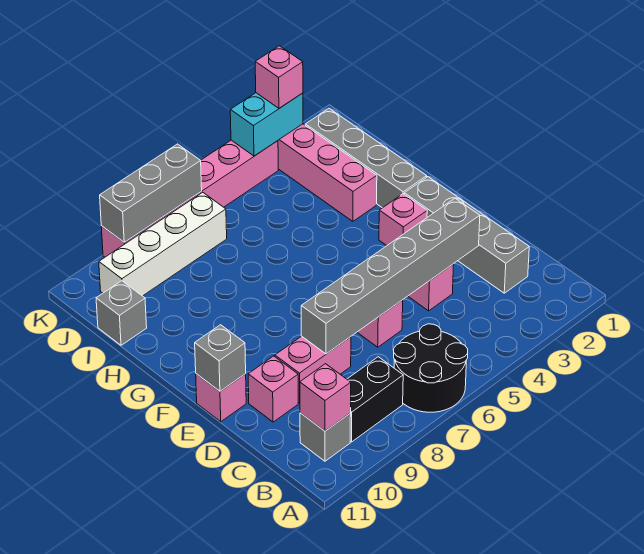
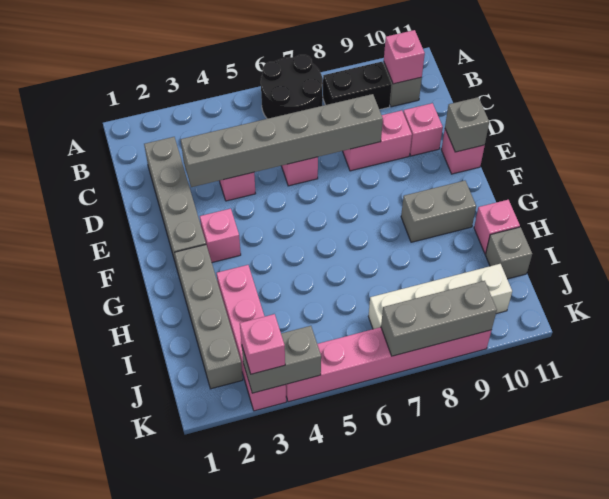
none -> grey 1x2 brick [401,181,476,242]
none -> pink 1x1 brick [474,200,520,254]
cyan 1x2 brick [230,93,303,156] -> grey 1x2 brick [242,326,321,393]

